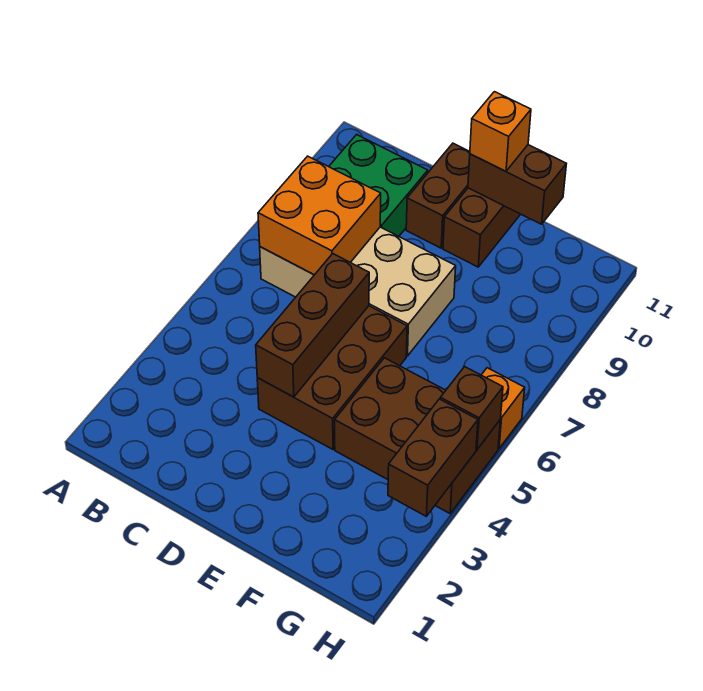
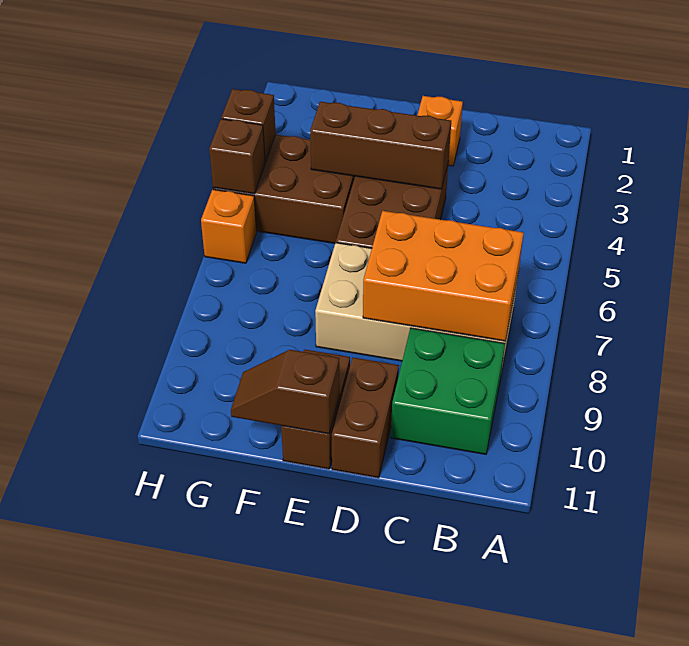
orange 2x2 brick [258,156,381,275] -> orange 2x3 brick [363,211,524,341]
brown 1x3 brick [256,254,369,397] -> brown 1x3 brick turned to [310,102,451,189]
brown 1x2 brick [468,145,566,224] -> brown 1x2 slope [231,350,340,434]
orange 1x1 brick [470,92,531,171] -> orange 1x1 brick moved to [417,96,463,166]
brown 1x2 brick [388,399,478,516] -> brown 1x1 brick [221,89,276,162]

